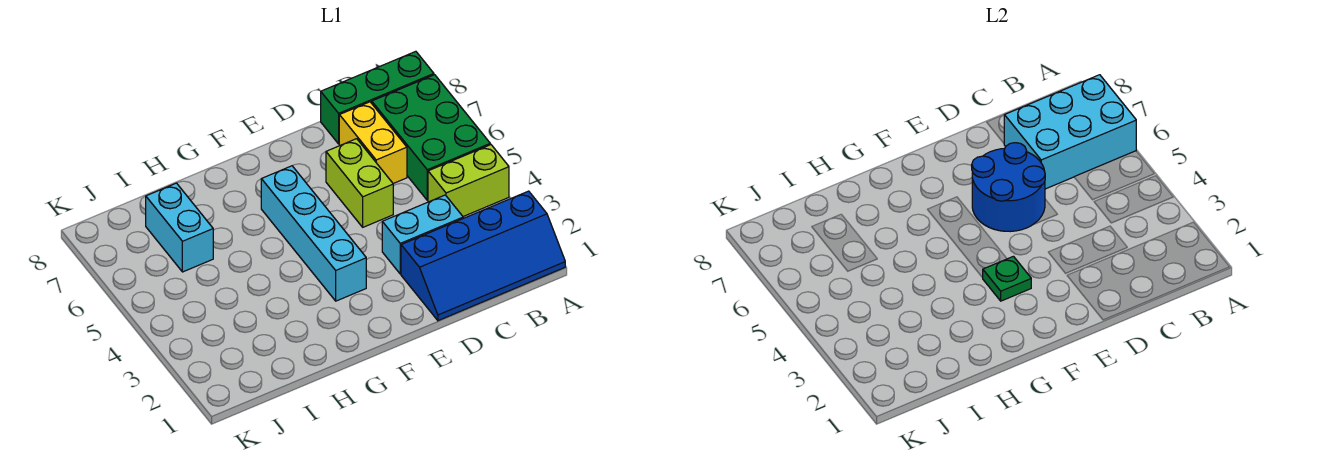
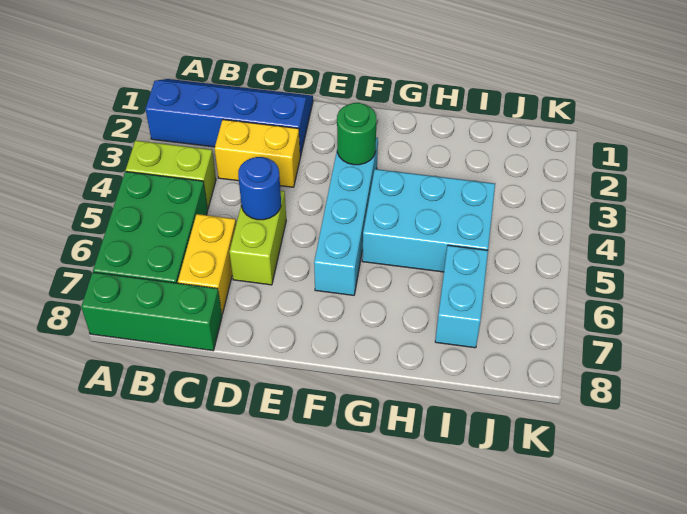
cyan 2x3 brick [1004,75,1136,189] -> cyan 2x3 brick moved to [362,169,495,272]
cyan 1x2 brick [382,195,463,274] -> yellow 1x2 brick [214,120,300,187]
blue 2x2 round brick [972,143,1045,232] -> blue 1x1 round brick [238,157,281,220]
green 1x1 plate [983,256,1031,301] -> green 1x1 round brick [337,103,377,165]

